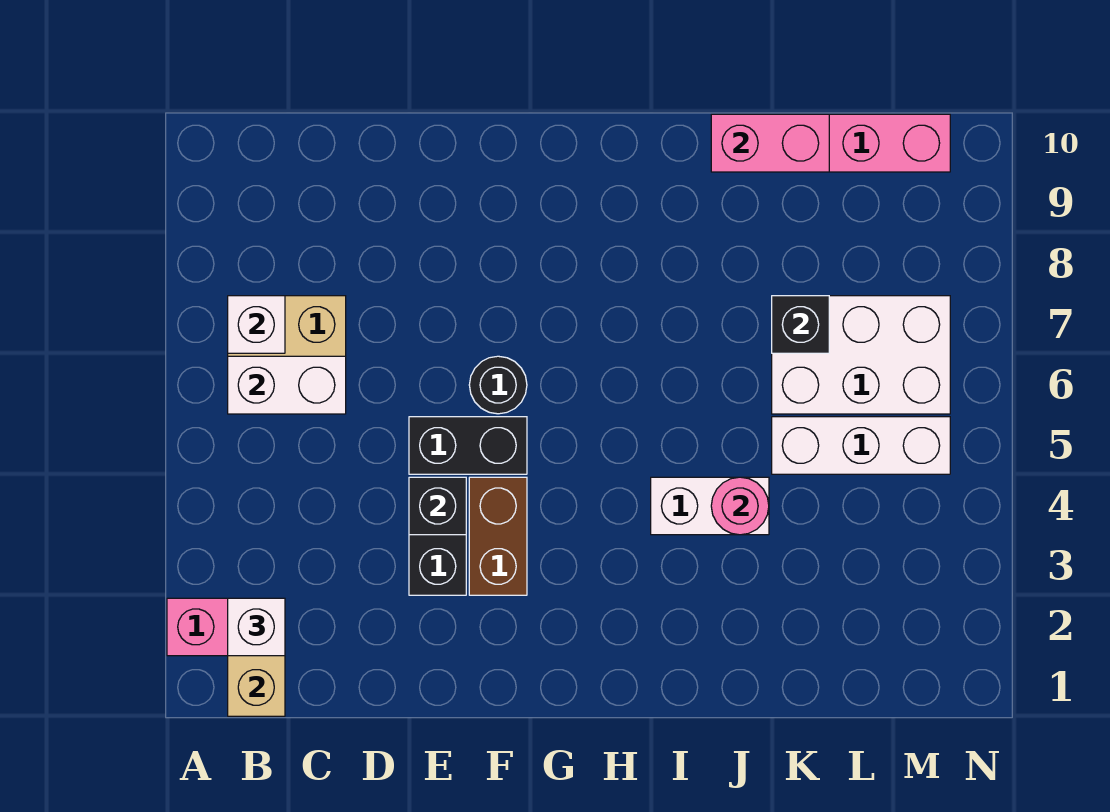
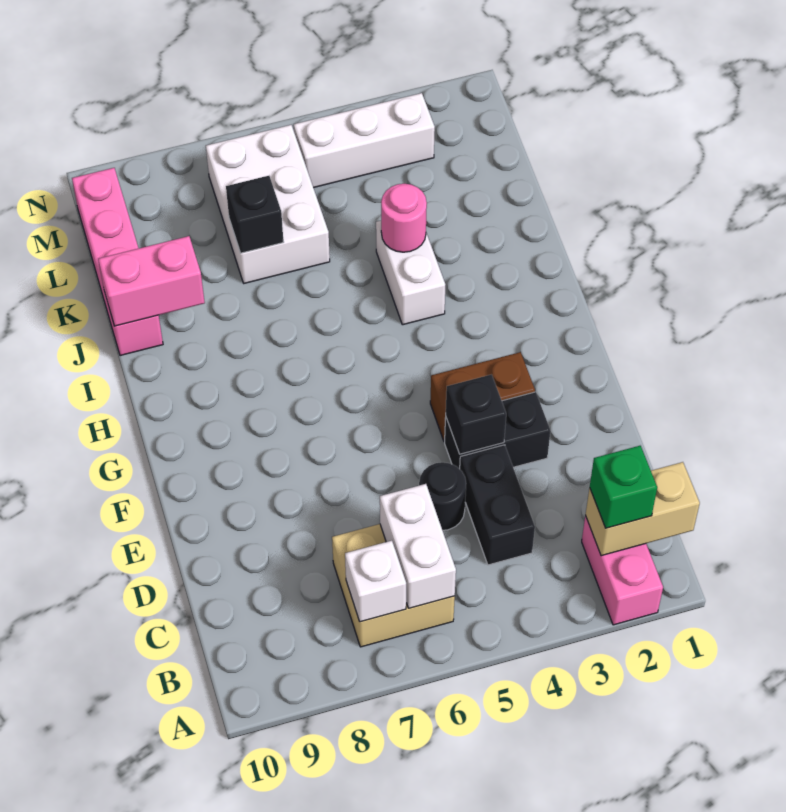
white 1x1 brick [228,598,285,656] -> green 1x1 brick [590,446,657,528]
black 1x2 brick [409,417,527,474] -> black 1x2 brick moved to [460,445,535,565]
black 1x1 round brick [469,356,527,414] -> black 1x1 round brick moved to [419,462,466,530]
pink 1x2 brick [711,114,829,172] -> pink 1x2 brick turned to [98,236,205,326]
white 1x3 brick [772,417,950,474] -> white 1x3 brick turned to [294,93,435,188]

